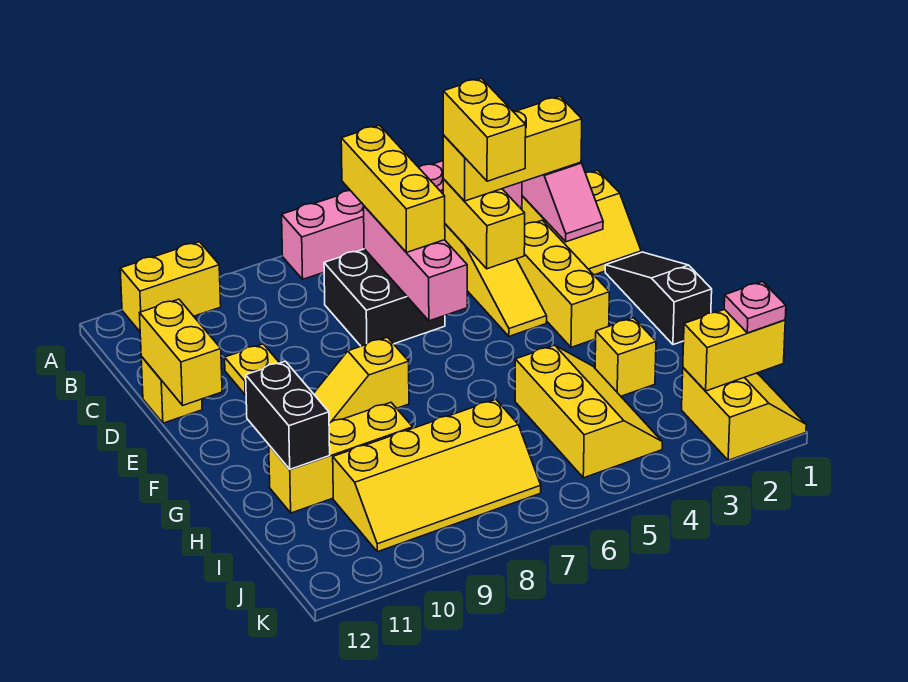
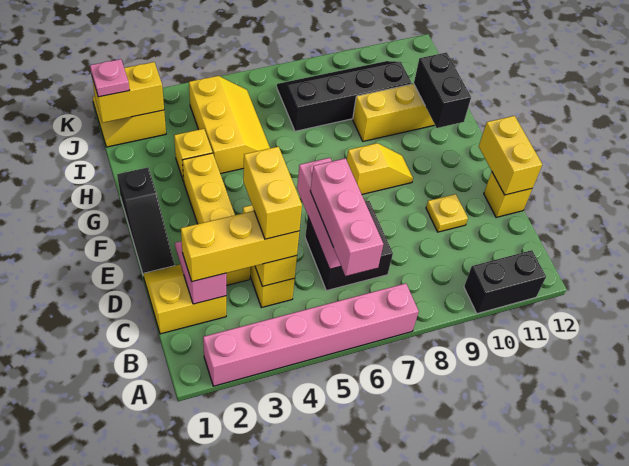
yellow 1x2 brick [120,242,221,331] -> black 1x2 brick [464,250,546,314]
yellow 1x3 brick [341,125,445,252] -> pink 1x3 brick [310,158,383,276]
yellow 1x3 brick [517,220,609,347] -> yellow 1x4 brick [183,153,250,286]
yellow 2x3 slope [515,345,662,478] -> yellow 2x3 slope turned to [189,76,270,174]
yellow 2x4 slope [333,399,541,552] -> black 2x4 slope [277,61,412,131]

